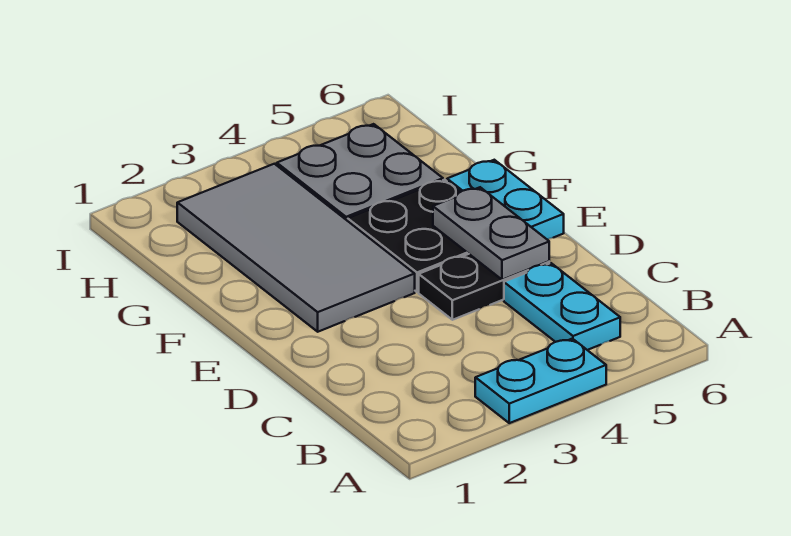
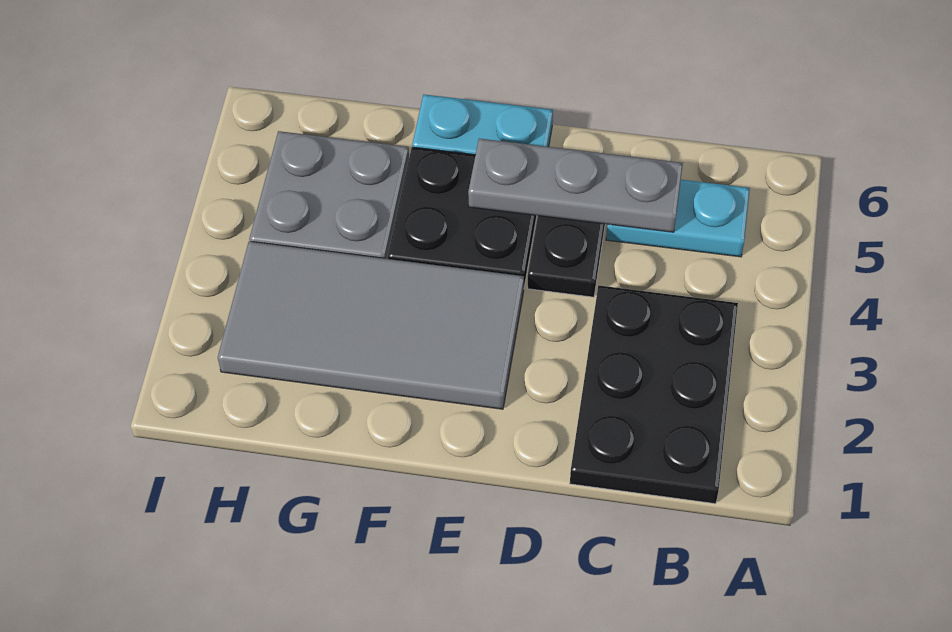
cyan 1x2 plate [475,339,606,423] -> none
none -> black 2x3 plate [570,286,738,504]
grey 1x2 plate [433,187,549,280] -> grey 1x3 plate [468,139,683,232]

